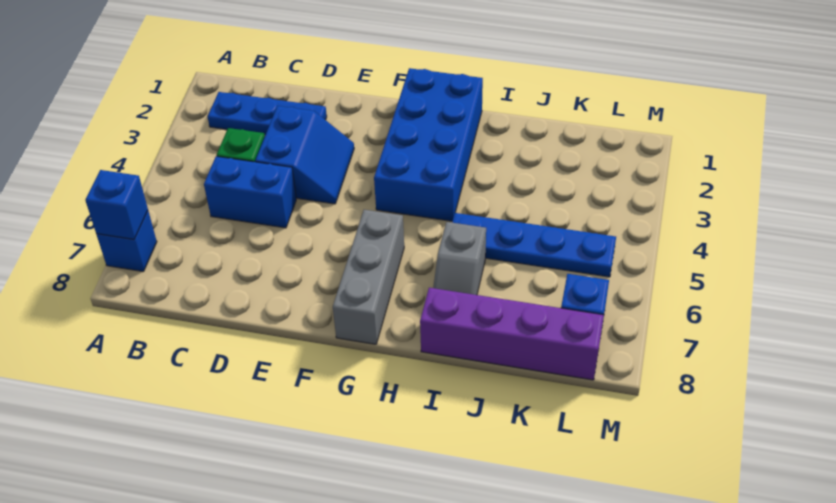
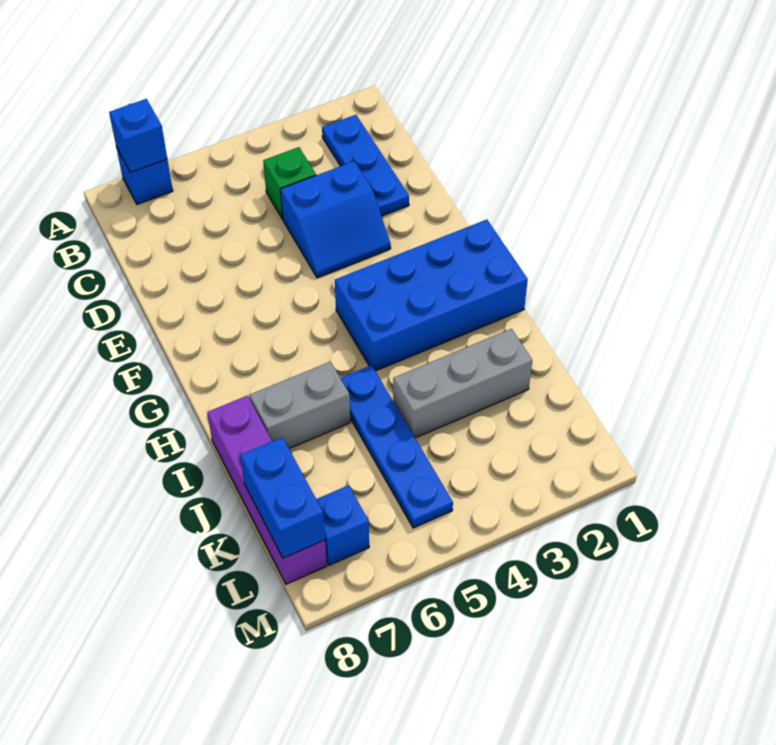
blue 1x2 brick [204,156,296,228] -> blue 1x2 brick moved to [240,437,325,558]
grey 1x3 brick [333,210,404,344] -> grey 1x3 brick moved to [393,329,532,438]
grey 1x2 slope [433,222,486,295] -> grey 1x2 brick [250,362,350,448]

